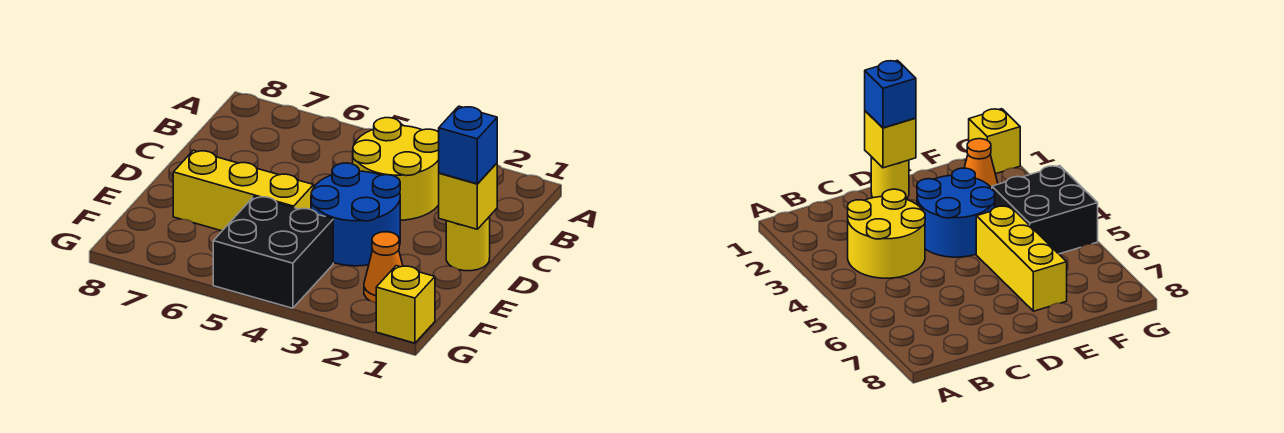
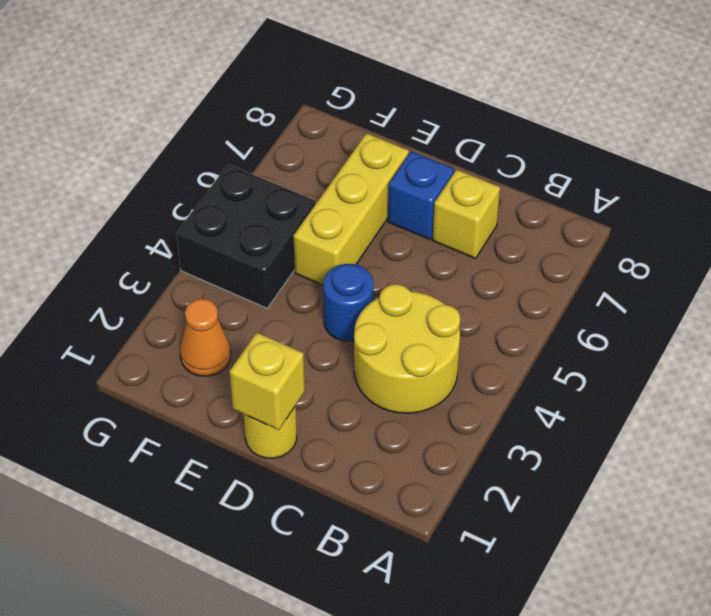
blue 1x1 brick [439,106,497,184] -> blue 1x1 brick moved to [388,151,454,240]
blue 2x2 round brick [311,163,400,266] -> blue 1x1 round brick [323,264,374,341]
yellow 1x1 brick [376,266,435,343] -> yellow 1x1 brick moved to [433,170,500,259]

